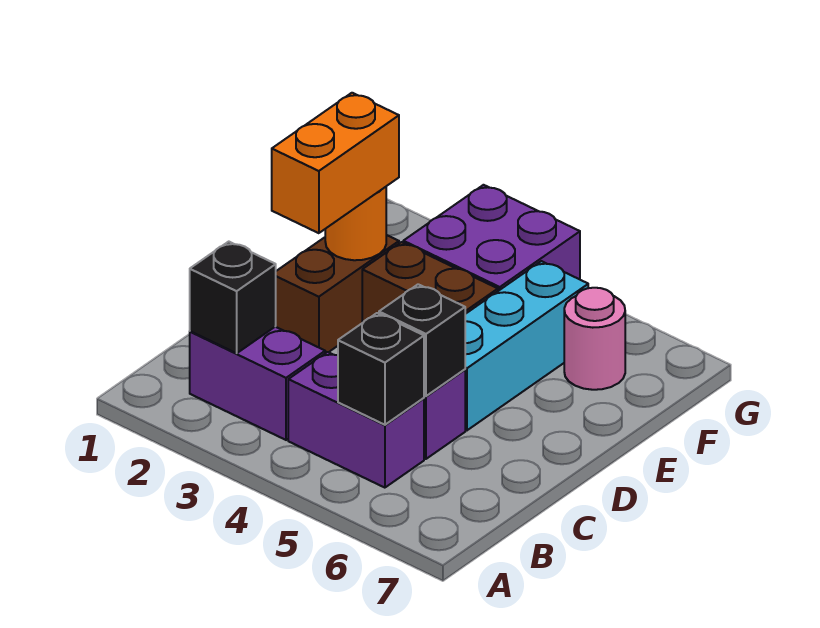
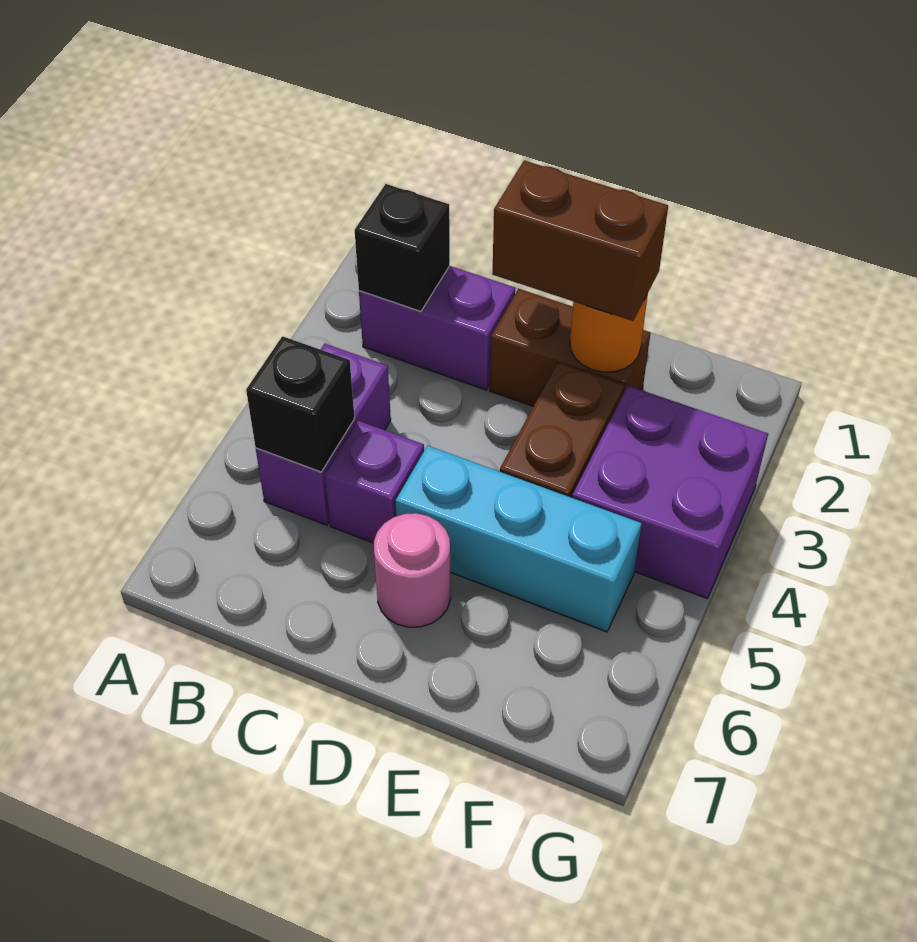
purple 1x2 brick [190,327,325,440] -> purple 1x2 brick turned to [359,266,515,390]
black 1x1 brick [379,284,465,396] -> none
orange 1x2 brick [272,93,399,233] -> brown 1x2 brick [492,161,668,321]
pink 1x1 round brick [564,288,625,390] -> pink 1x1 round brick moved to [374,513,451,627]

